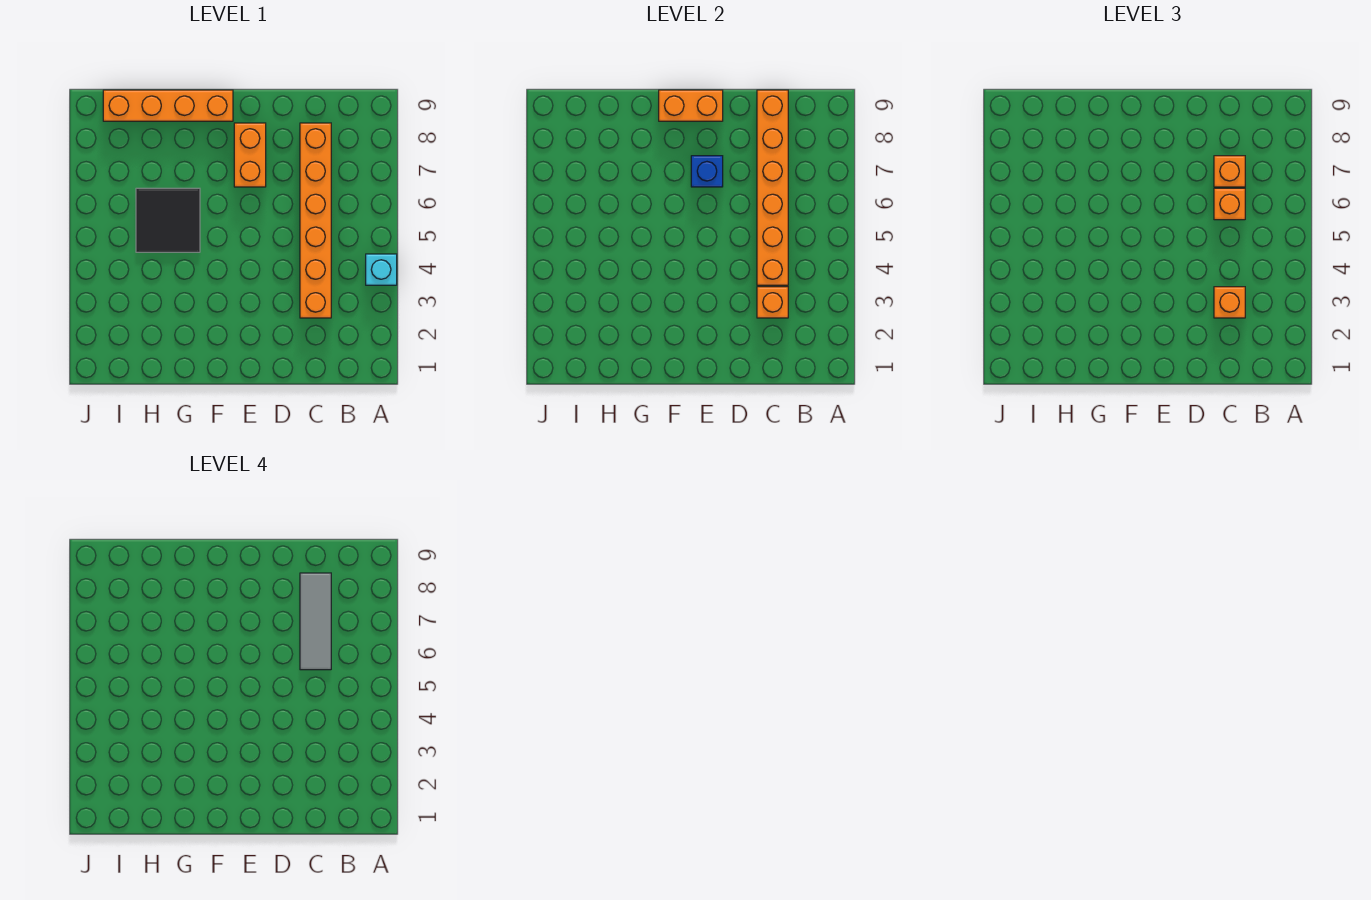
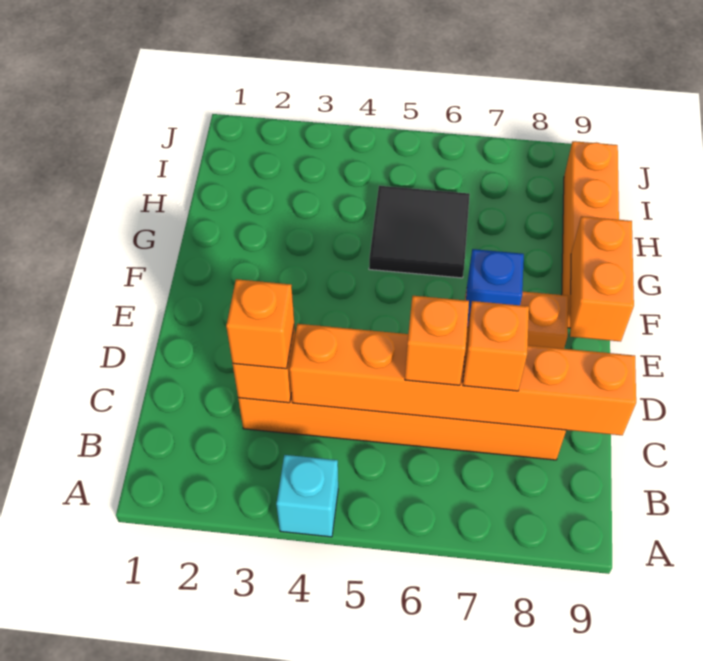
grey 1x3 tile [300,573,331,670] -> none

